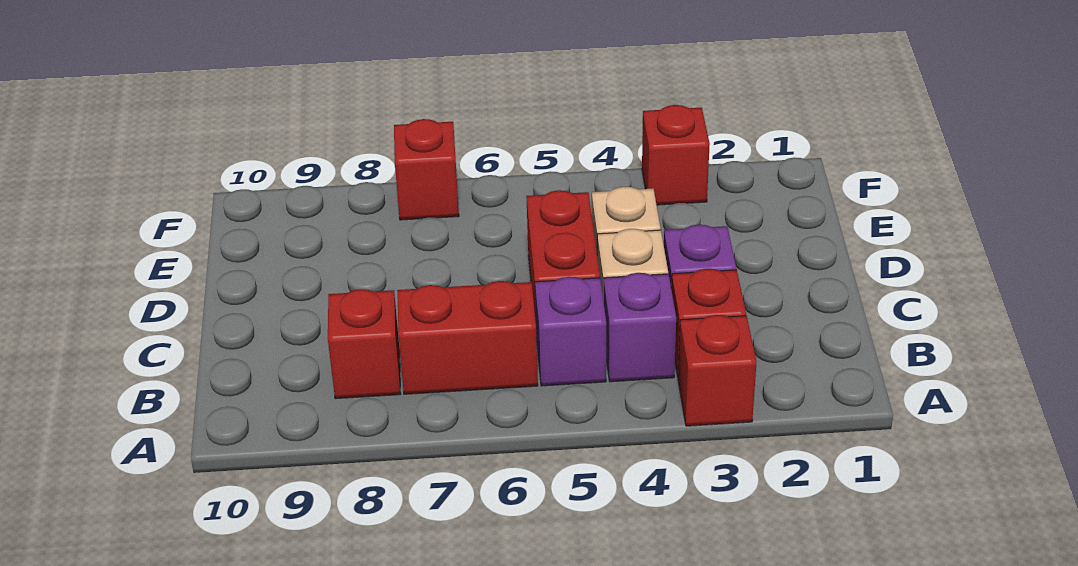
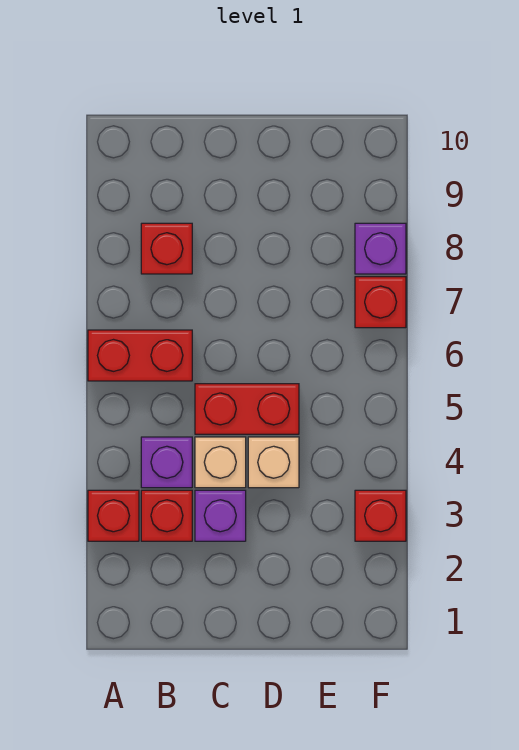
purple 1x1 brick [535,277,606,386] -> purple 1x1 brick moved to [355,223,406,274]
red 1x2 brick [397,281,538,394] -> red 1x2 brick turned to [88,330,192,381]

